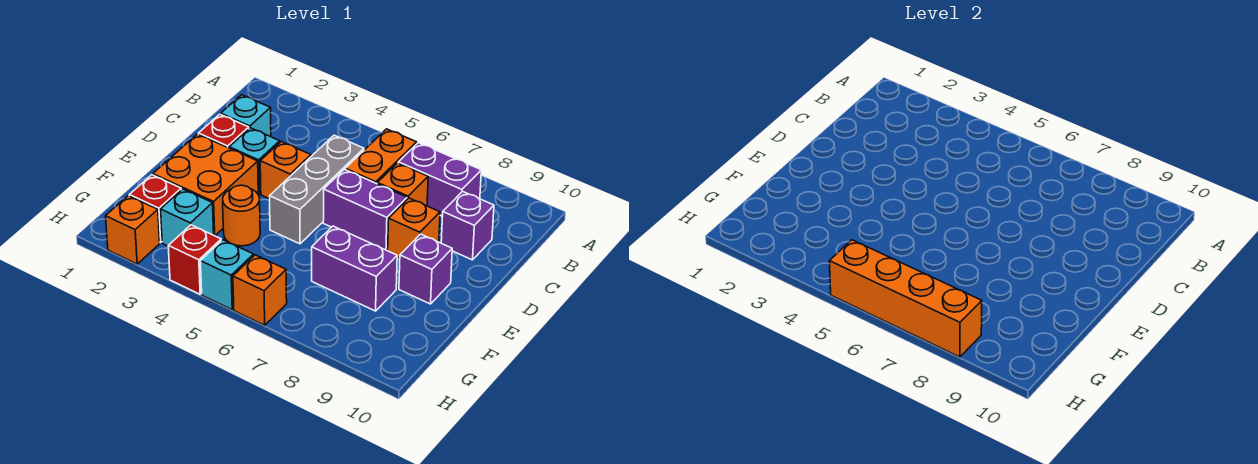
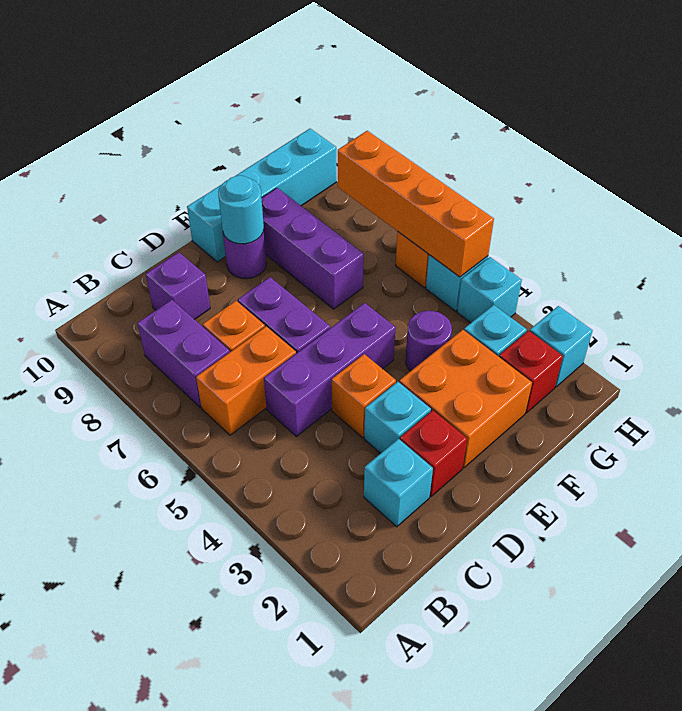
grey 1x3 brick [270,135,364,244] -> purple 1x3 brick [264,303,396,436]
orange 1x1 brick [388,198,440,258] -> none
purple 1x1 brick [399,234,452,304] -> purple 1x1 round brick [223,230,266,278]
none -> cyan 1x1 round brick [218,176,264,244]
none -> cyan 1x4 brick [187,129,336,262]
orange 1x1 round brick [223,185,260,246] -> purple 1x1 round brick [406,311,452,371]
purple 1x2 brick [312,226,397,311] -> purple 1x3 brick [262,188,364,309]
orange 1x1 brick [106,196,160,264] -> cyan 1x1 brick [530,306,592,387]
red 1x1 brick [168,225,221,294] -> cyan 1x1 brick [457,257,522,323]

